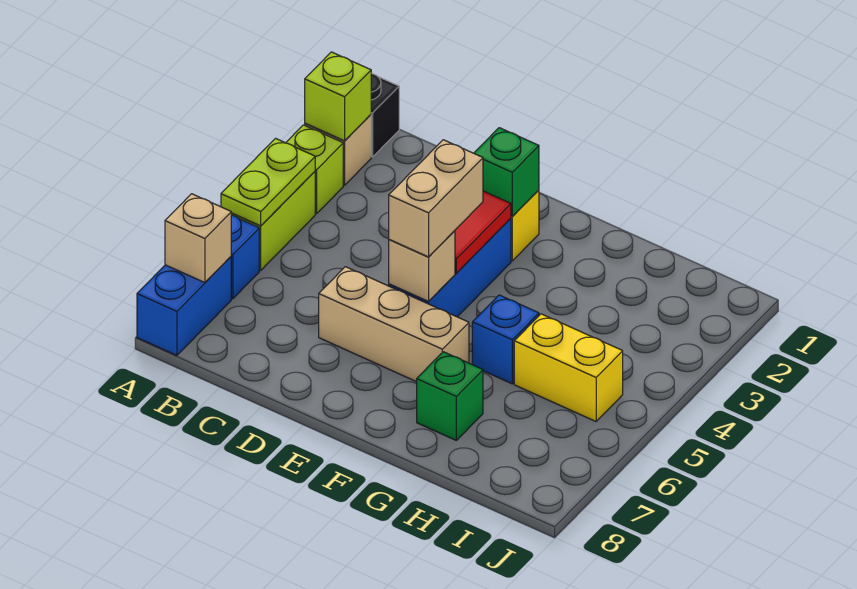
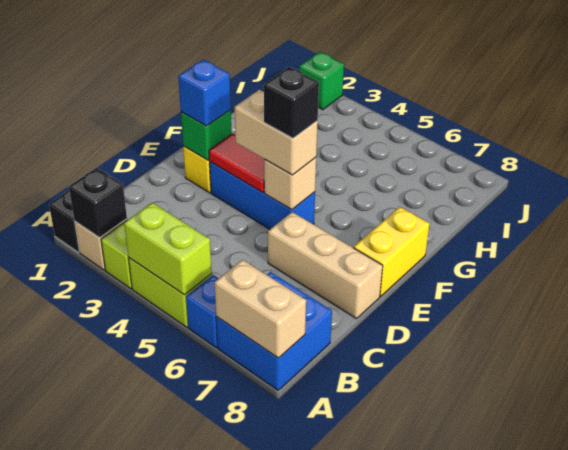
lime 1x1 brick [305,52,371,141] -> black 1x1 brick [69,168,127,238]
lime 1x2 plate [221,138,315,226] -> lime 1x2 brick [124,203,212,295]
blue 1x2 brick [137,257,231,355] -> blue 2x2 brick [216,272,332,390]
tan 1x1 brick [165,194,231,283] -> tan 1x2 brick [215,260,306,358]
tan 1x3 brick [319,267,469,382] -> tan 1x3 brick turned to [268,212,383,319]
none -> black 1x1 brick [264,67,319,138]
blue 1x1 brick [472,295,539,384] -> blue 1x1 brick moved to [178,60,231,126]
green 1x1 brick [417,352,483,440] -> green 1x1 brick moved to [299,52,344,110]
yellow 1x2 brick [514,314,623,421] -> yellow 1x2 brick moved to [354,207,429,296]

